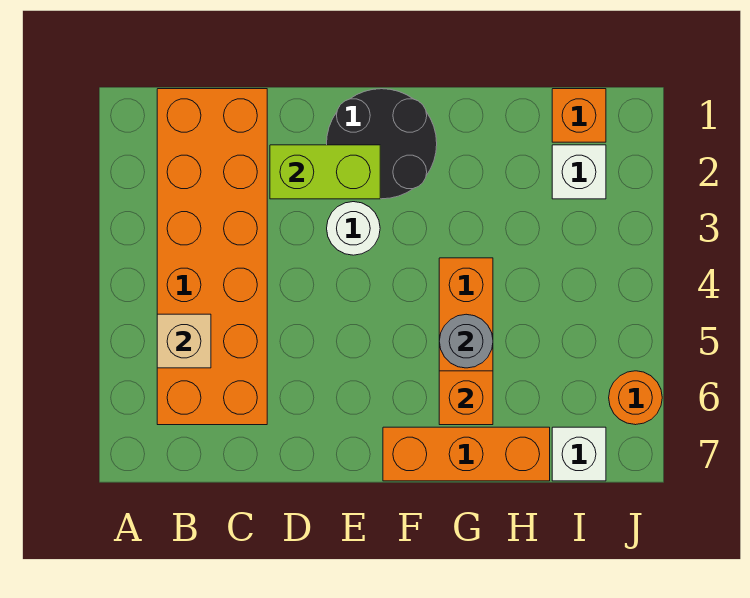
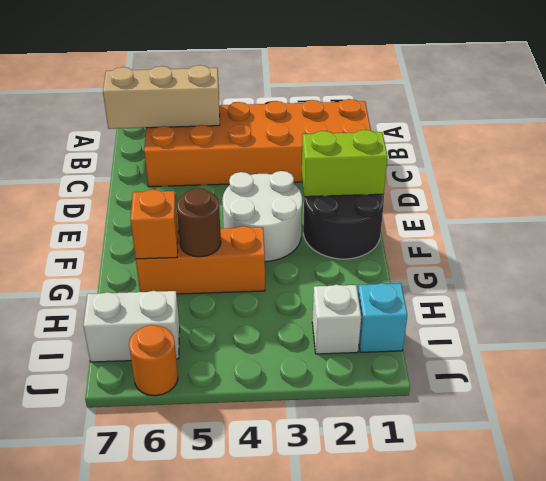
tan 1x1 brick [157,314,211,368] -> tan 1x3 brick [103,65,220,129]
lime 1x2 brick [270,145,380,199] -> lime 1x2 brick turned to [302,130,388,197]
white 1x1 round brick [327,202,380,255] -> white 2x2 round brick [222,171,302,262]
orange 1x3 brick [383,427,550,481] -> none
grey 1x1 round brick [439,314,493,368] -> brown 1x1 round brick [177,188,221,257]
orange 1x1 brick [552,89,606,142] -> cyan 1x1 brick [358,283,407,352]
white 1x1 brick [552,427,606,481] -> white 1x2 brick [83,291,180,362]

